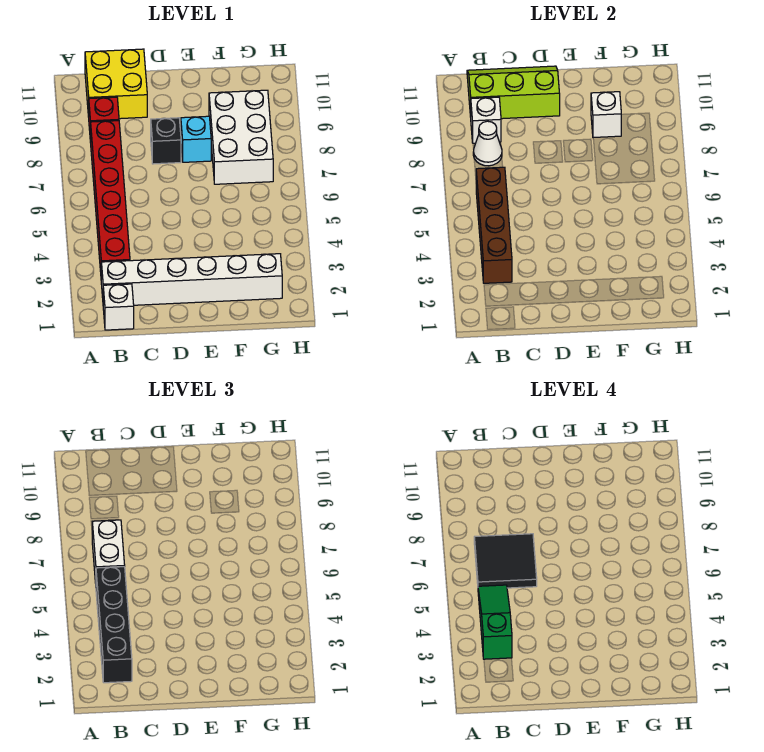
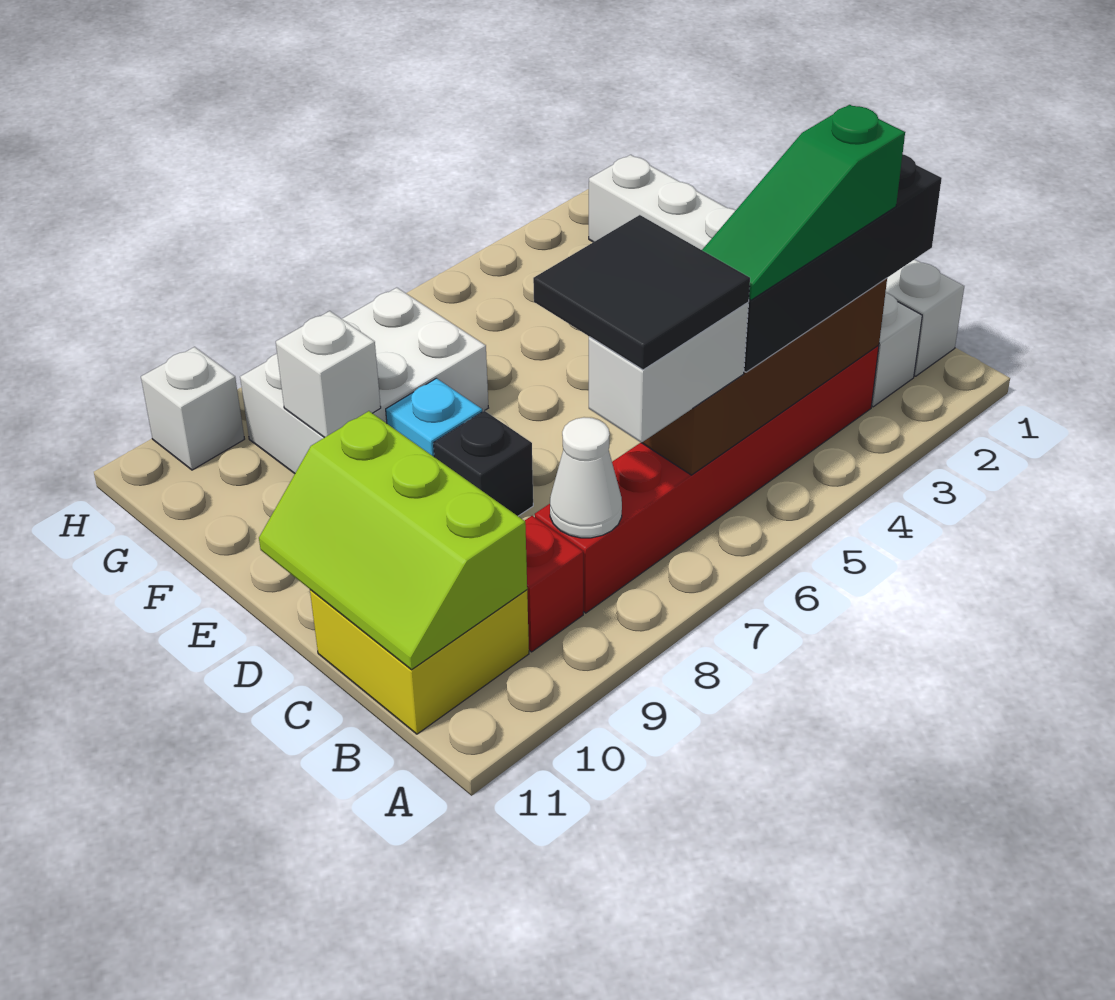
white 1x1 brick [471,97,501,143] -> white 1x1 brick moved to [141,347,244,470]

